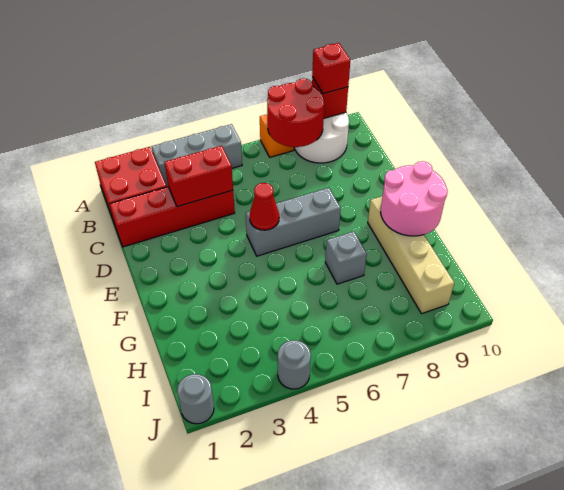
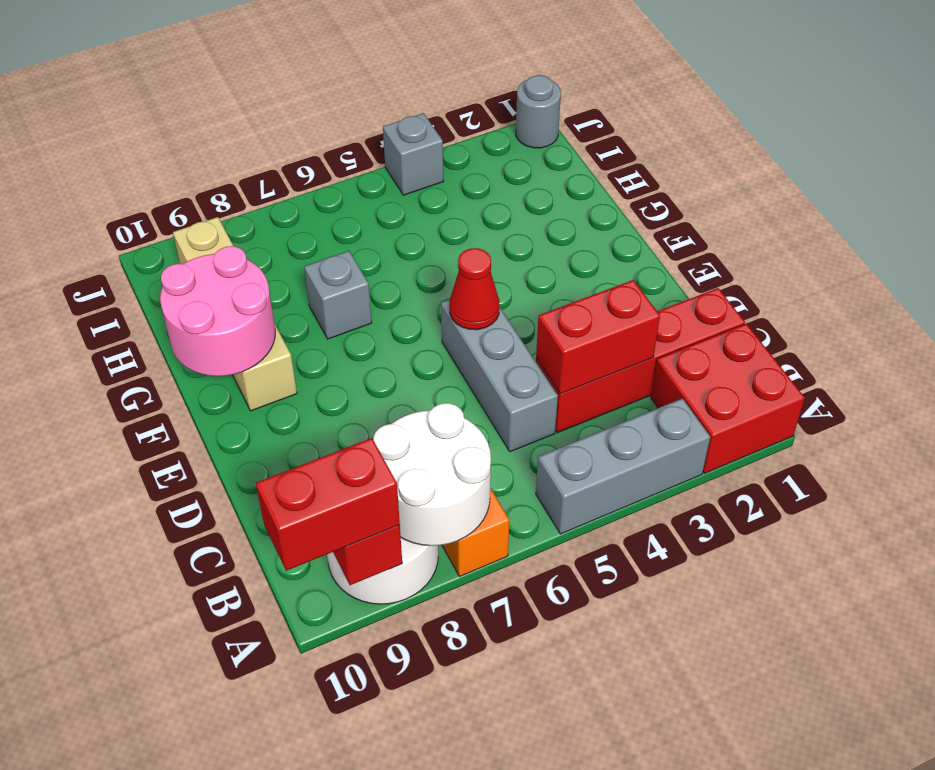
red 2x2 round brick [267,79,324,147] -> white 2x2 round brick [374,403,491,546]
red 1x1 brick [312,43,350,94] -> red 1x2 brick [256,438,400,571]
grey 1x3 brick [246,188,341,256] -> grey 1x3 brick turned to [441,299,558,452]
grey 1x1 round brick [278,340,311,389] -> grey 1x1 brick [383,113,444,195]

